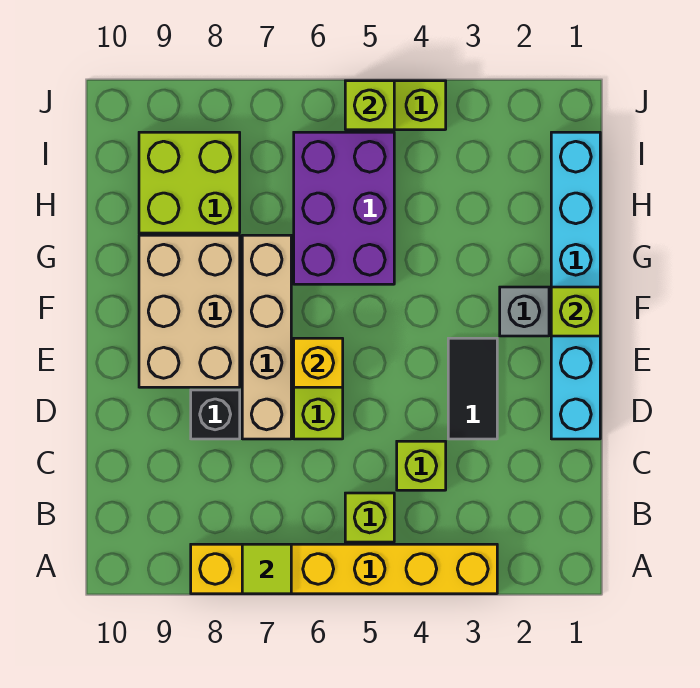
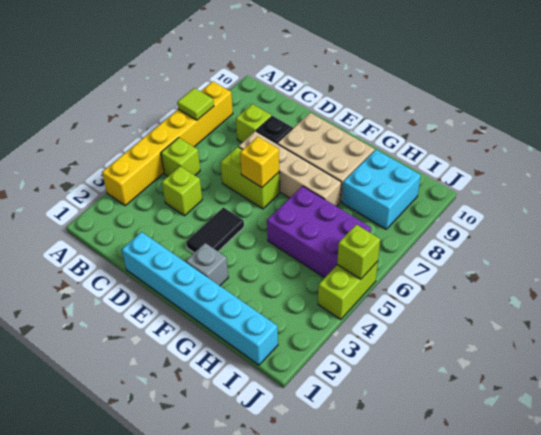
black 1x2 tile [448,338,497,439] -> black 1x2 tile turned to [186,207,244,253]
lime 1x1 brick [551,287,600,336] -> lime 1x1 brick moved to [236,104,272,142]
lime 2x2 brick [139,132,240,233] -> cyan 2x2 brick [342,150,421,229]

